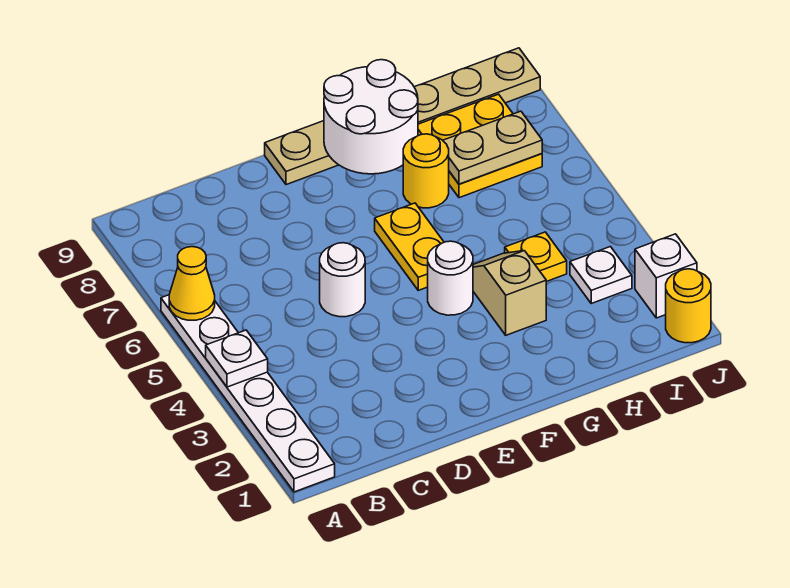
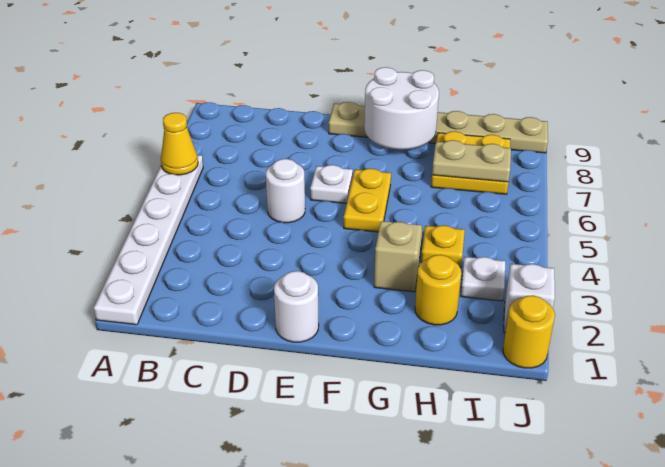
white 1x1 plate [206,330,268,387] -> white 1x1 plate moved to [310,165,353,204]
white 1x1 round brick [428,241,473,315] -> white 1x1 round brick moved to [274,271,319,342]
yellow 1x1 round brick [403,134,449,208] -> yellow 1x1 round brick moved to [415,255,461,325]

